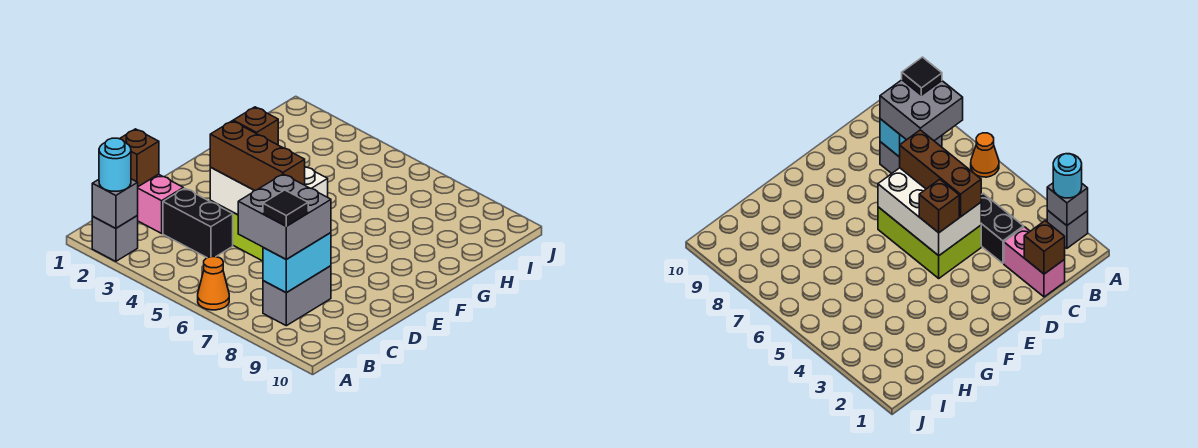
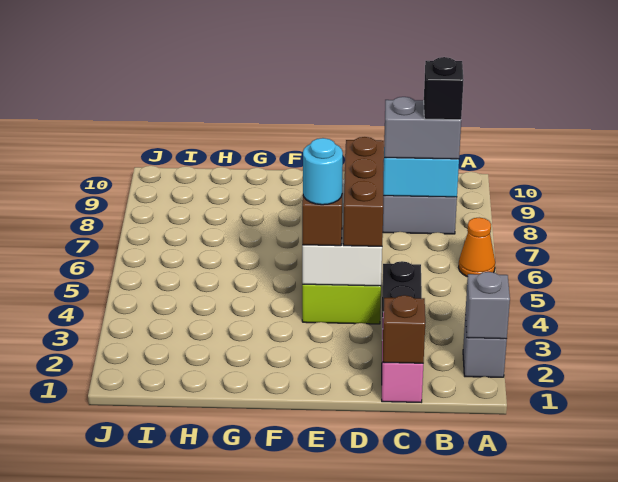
cyan 1x1 round brick [99,138,131,191] -> cyan 1x1 round brick moved to [303,138,343,205]
grey 2x2 brick [238,174,331,259] -> grey 1x2 brick [384,97,461,159]
black 1x1 tile [263,190,308,226] -> black 1x1 brick [424,57,464,120]

